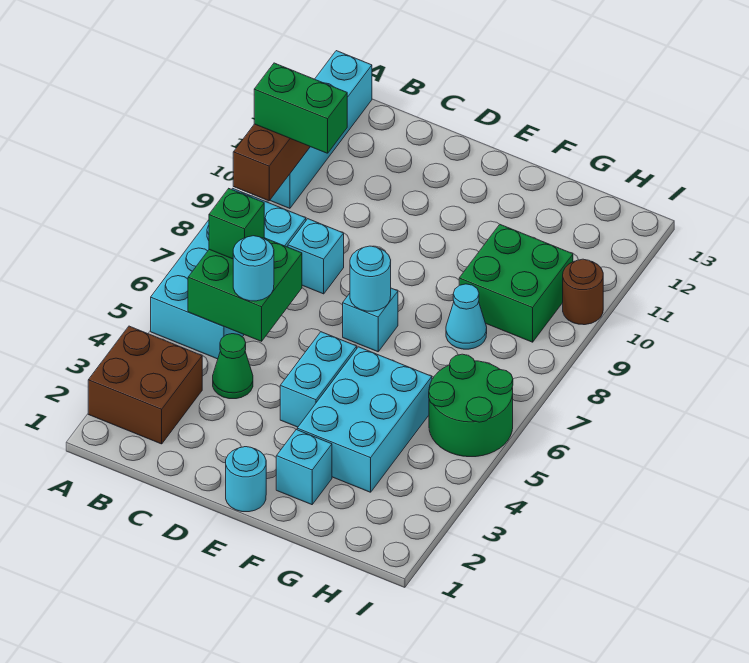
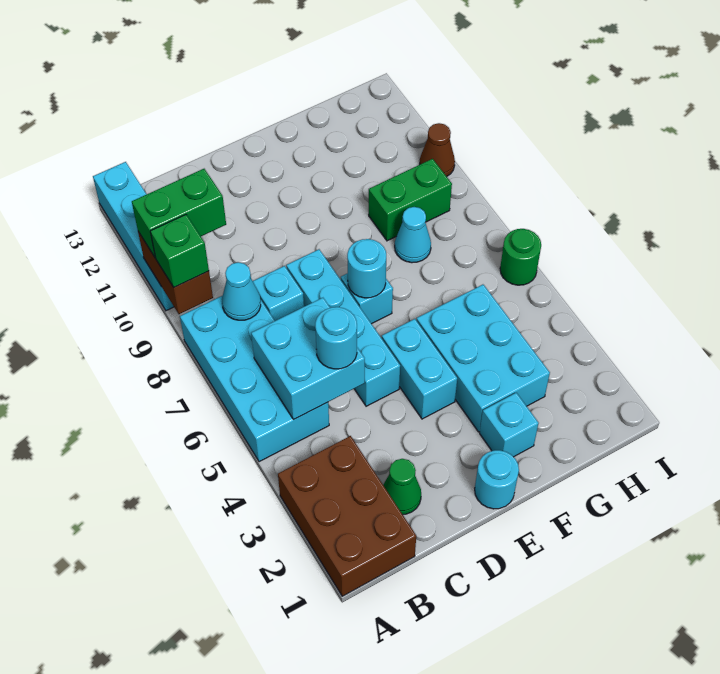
brown 2x2 brick [88,326,202,444] -> brown 2x3 brick [278,436,416,596]
green 2x2 brick [188,238,302,341] -> cyan 2x2 brick [251,298,365,419]
green 1x1 brick [209,189,264,259] -> green 1x1 brick moved to [150,215,209,287]
none -> cyan 1x1 cone [222,262,261,320]
green 1x1 cone [213,334,253,399] -> green 1x1 cone moved to [383,459,421,514]
none -> cyan 1x4 brick [286,249,400,406]
green 2x2 brick [459,225,573,342] -> green 1x2 brick [369,159,452,241]
green 2x2 round brick [429,354,513,457] -> green 1x1 round brick [500,229,541,285]
brown 1x1 round brick [563,259,603,325] -> brown 1x1 cone [420,123,455,177]

